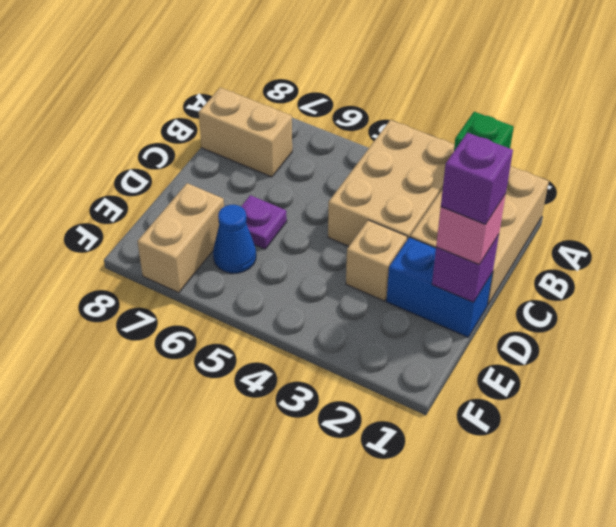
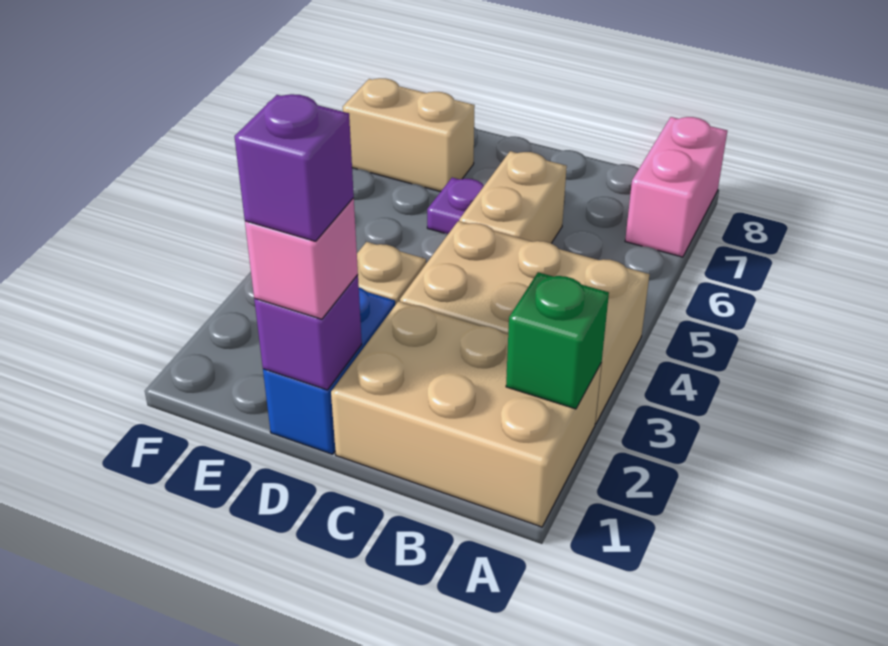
none -> pink 1x2 brick [625,117,727,257]
tan 1x2 brick [199,88,292,177] -> tan 1x2 brick moved to [459,151,567,243]
blue 1x1 cone [213,205,256,273] -> none

